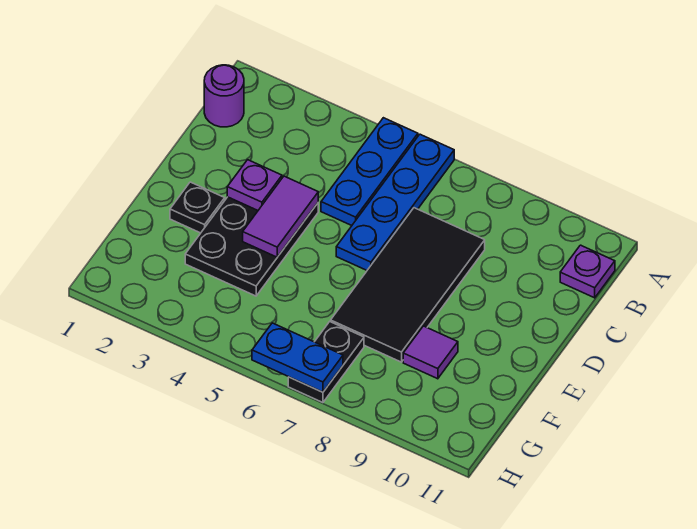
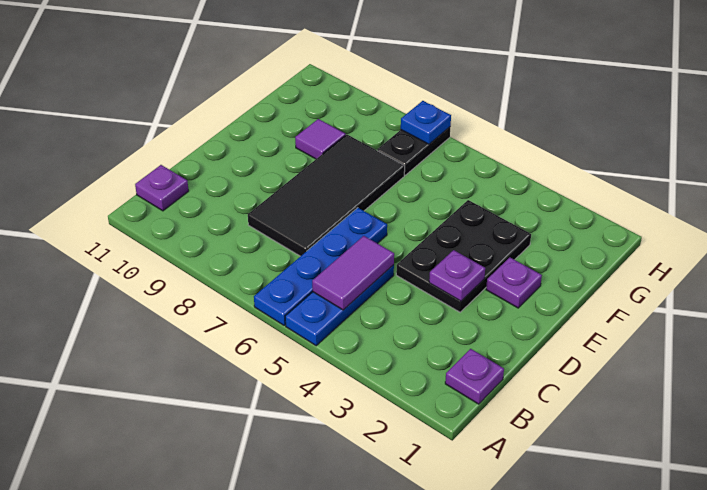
purple 1x1 round brick [204,65,244,127] -> purple 1x1 plate [445,349,504,404]
purple 1x2 tile [243,176,318,257] -> purple 1x2 tile moved to [312,236,394,310]
black 1x1 plate [170,182,225,233] -> purple 1x1 plate [486,257,542,308]
blue 1x2 plate [252,323,343,392] -> blue 1x1 plate [401,101,451,144]

